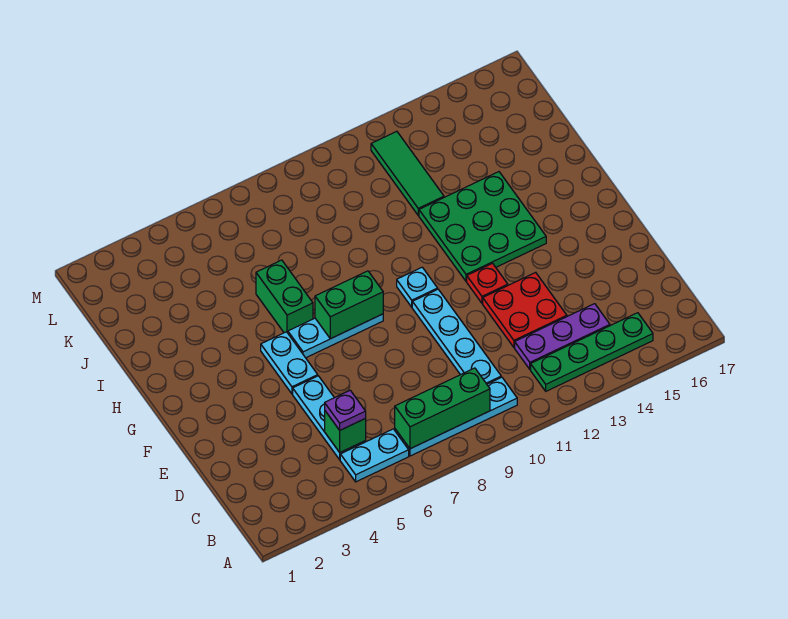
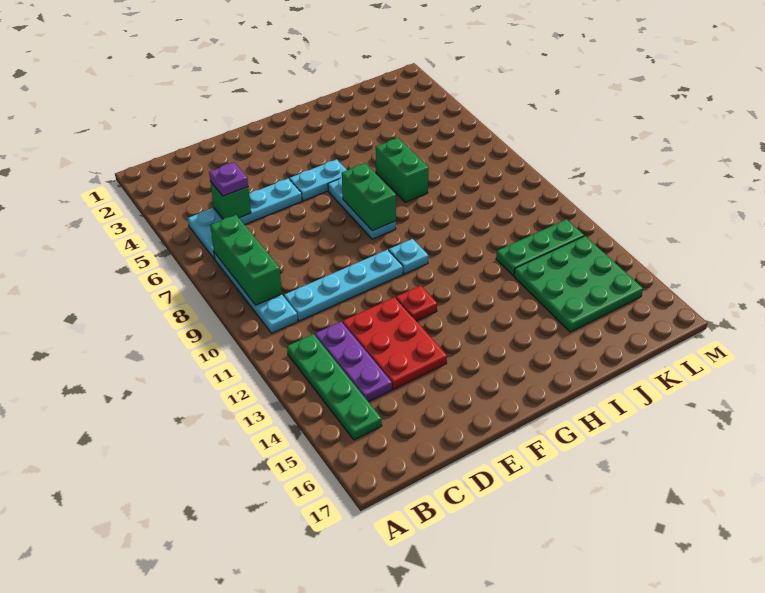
red 2x2 plate [483,272,567,347] -> red 2x3 plate [343,297,447,389]
green 3x3 plate [419,172,546,281] -> green 3x3 plate moved to [514,236,643,332]
green 1x2 brick [256,260,313,333] -> green 1x2 brick turned to [376,138,429,202]
green 1x3 tile [371,131,444,215] -> green 1x3 plate [496,219,584,276]

